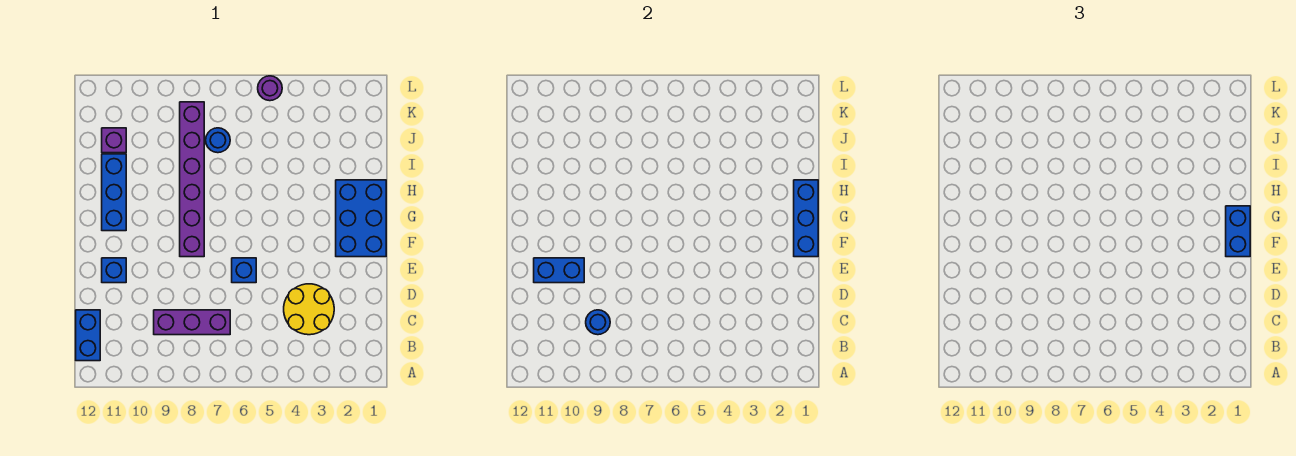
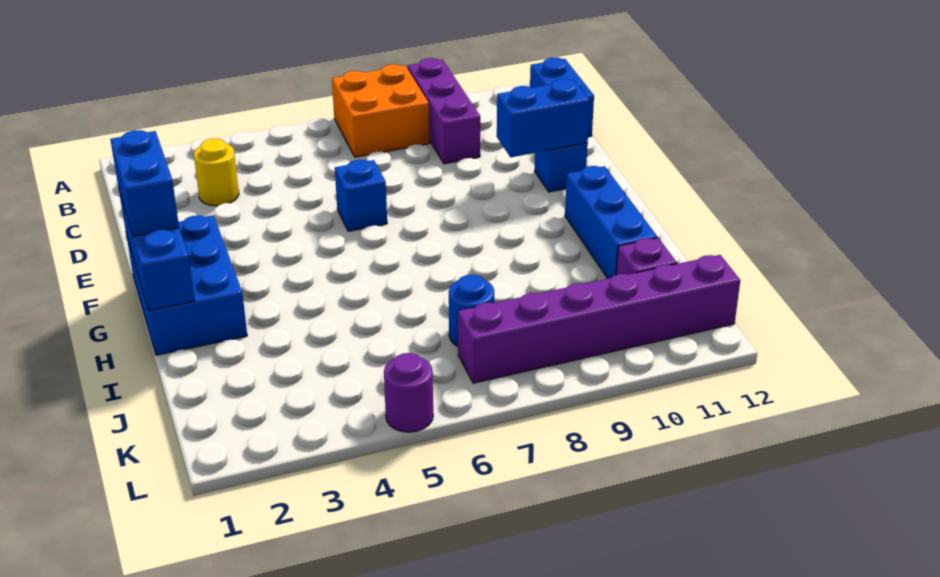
none -> orange 2x2 brick [332,64,430,157]
yellow 2x2 round brick [284,284,334,335] -> yellow 1x1 round brick [194,138,239,206]
purple 1x3 brick [154,310,230,335] -> purple 1x3 brick turned to [407,58,480,164]
blue 1x1 round brick [586,310,610,335] -> none
purple 1x6 brick [180,102,204,257] -> purple 1x6 brick turned to [458,255,740,383]

